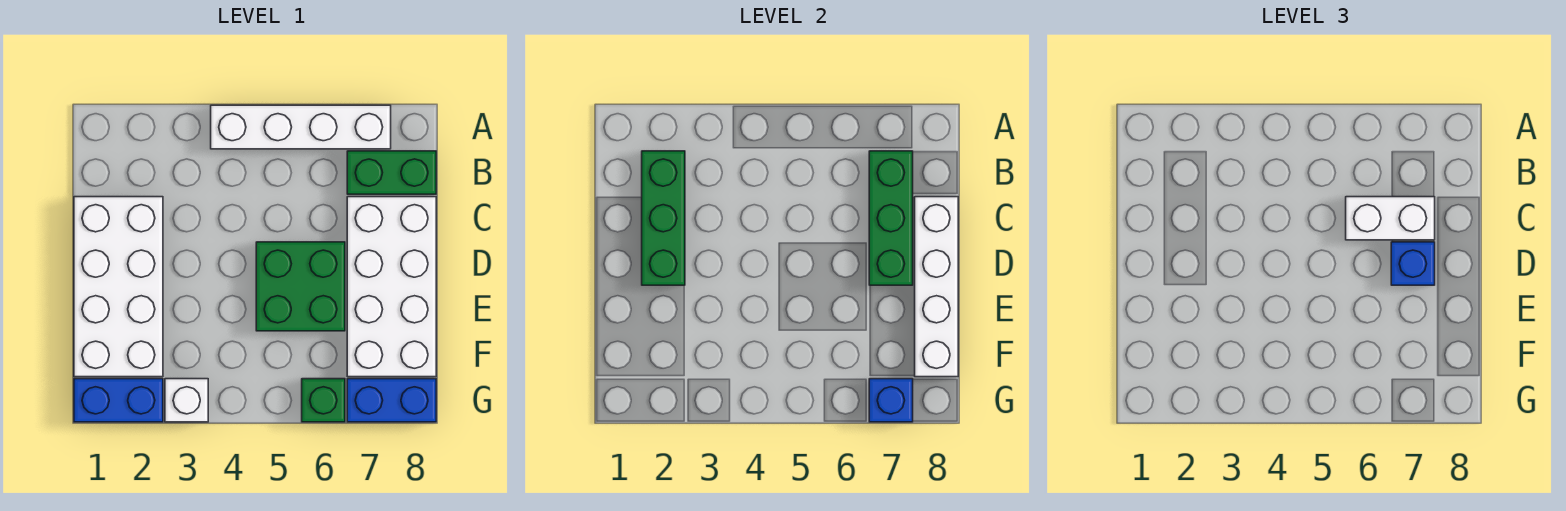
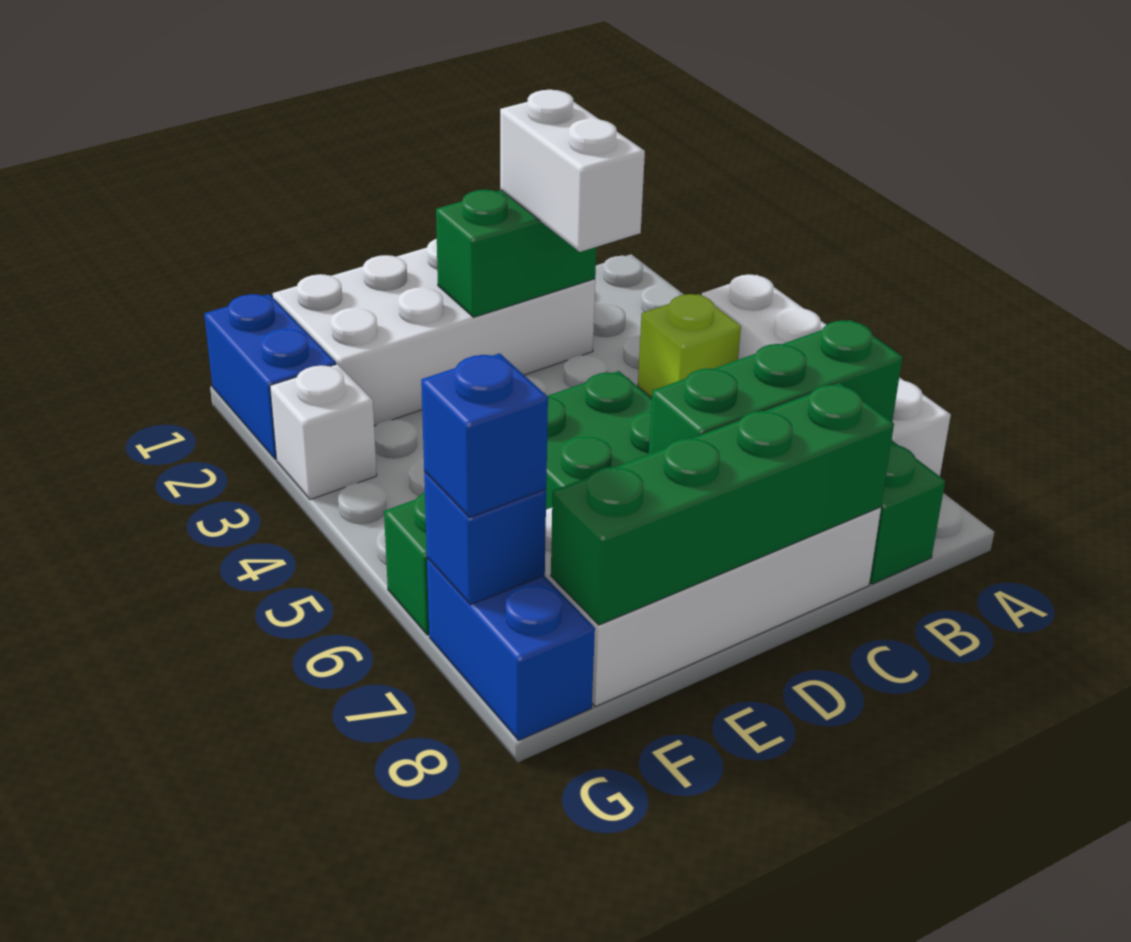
green 1x3 brick [642,151,685,285] -> green 1x2 brick [436,190,596,317]
none -> lime 1x1 brick [638,294,741,398]
white 1x2 brick [1346,197,1435,240] -> white 1x2 brick moved to [500,90,645,252]
white 1x4 brick [915,197,958,377] -> green 1x4 brick [551,383,894,625]
blue 1x1 brick [1391,242,1435,285] -> blue 1x1 brick moved to [421,353,548,518]

